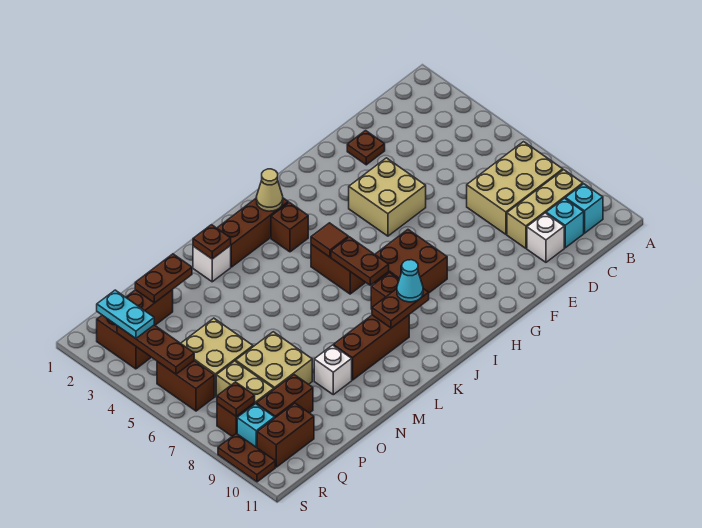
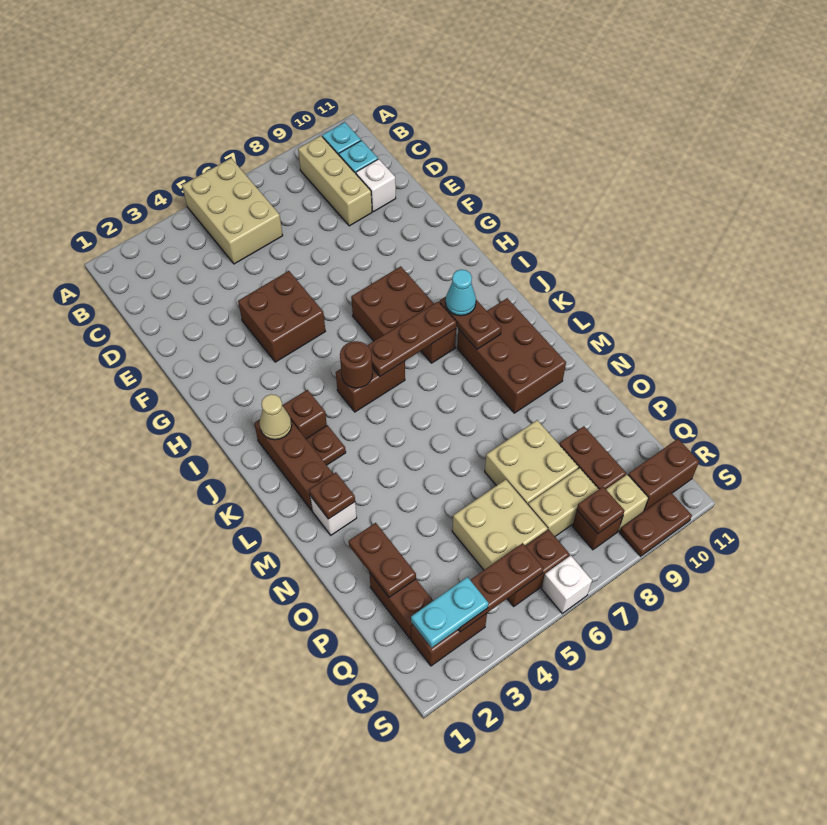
tan 2x3 brick [467,142,563,234] -> tan 2x3 brick moved to [182,158,283,264]
brown 1x1 plate [347,131,385,165] -> brown 1x1 plate moved to [306,425,346,465]
tan 2x2 brick [349,158,426,236] -> brown 2x2 brick [238,271,325,362]
brown 1x1 tile [311,223,348,257] -> brown 1x1 round brick [340,341,373,388]
brown 1x2 plate [331,237,389,285] -> brown 1x3 plate [367,302,457,376]
brown 1x3 brick [333,315,409,380] -> brown 2x3 brick [457,298,566,413]
white 1x1 brick [314,345,352,395] -> white 1x1 brick moved to [542,555,592,613]
brown 1x2 brick [257,403,314,467] -> brown 1x2 brick turned to [628,439,699,511]
cyan 1x1 brick [237,404,275,448] -> tan 1x1 brick [606,474,649,531]

